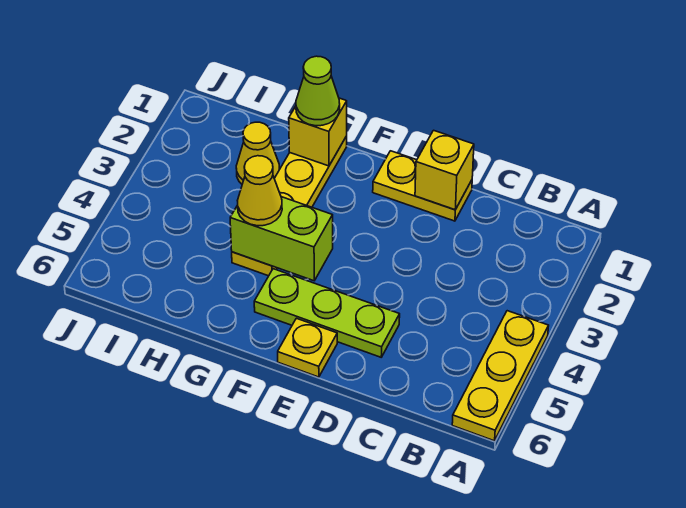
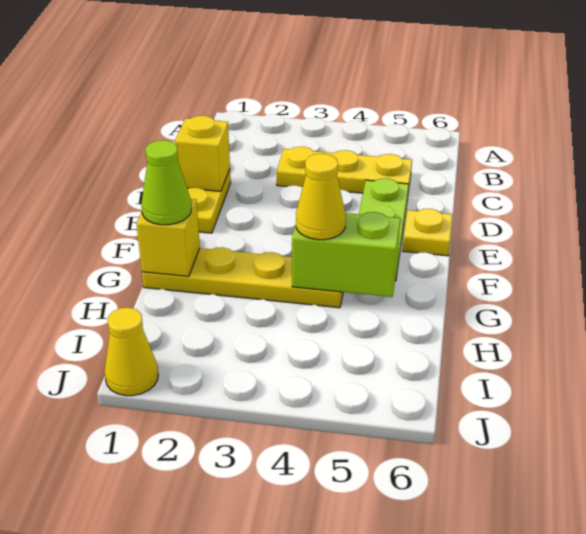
yellow 1x3 plate [452,311,549,441] -> yellow 1x3 plate moved to [277,147,412,193]
lime 1x2 brick [230,197,333,281] -> lime 1x2 brick turned to [292,212,400,297]
yellow 1x1 cone [236,122,279,184] -> yellow 1x1 cone moved to [104,308,158,396]

